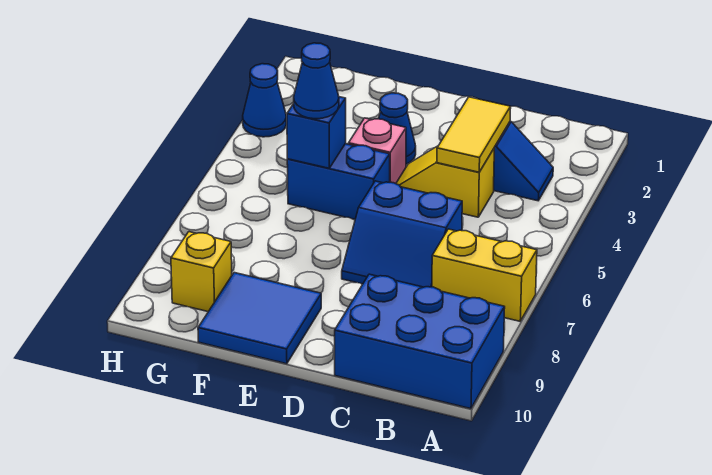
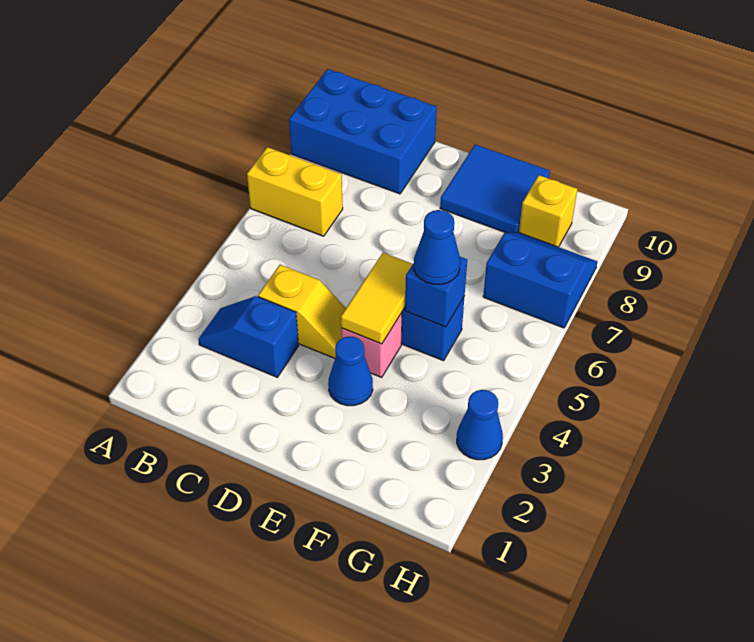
yellow 1x2 tile [437,97,511,172] -> yellow 1x2 tile moved to [341,253,413,344]
blue 2x2 slope [342,181,462,287] -> blue 2x2 slope moved to [483,232,597,328]

